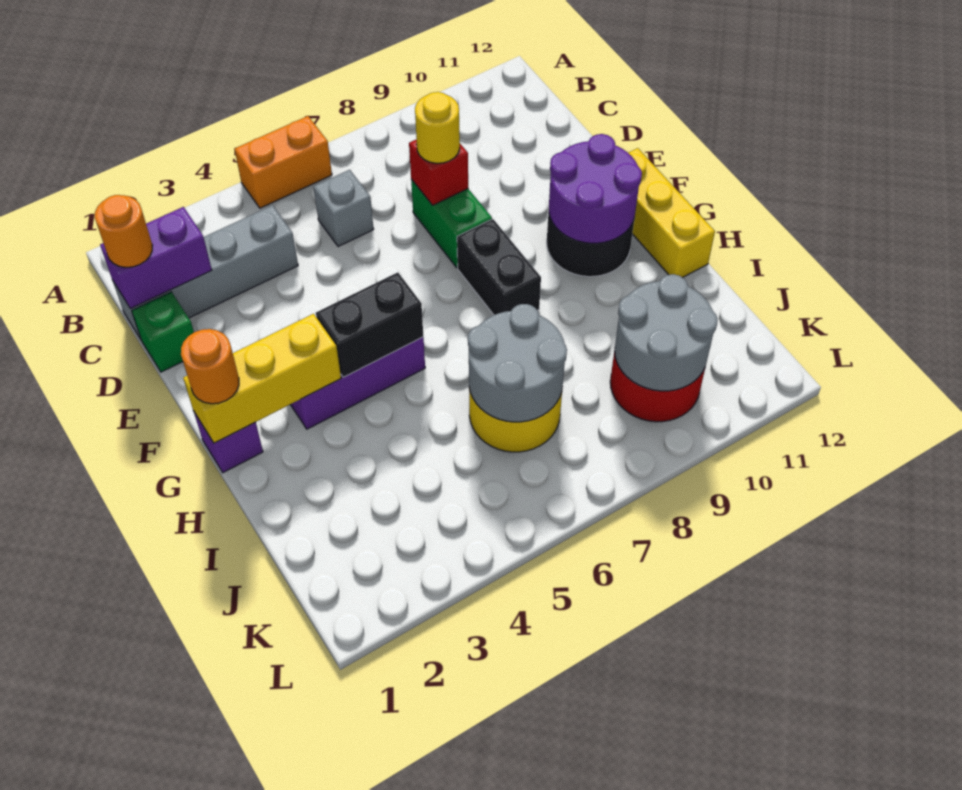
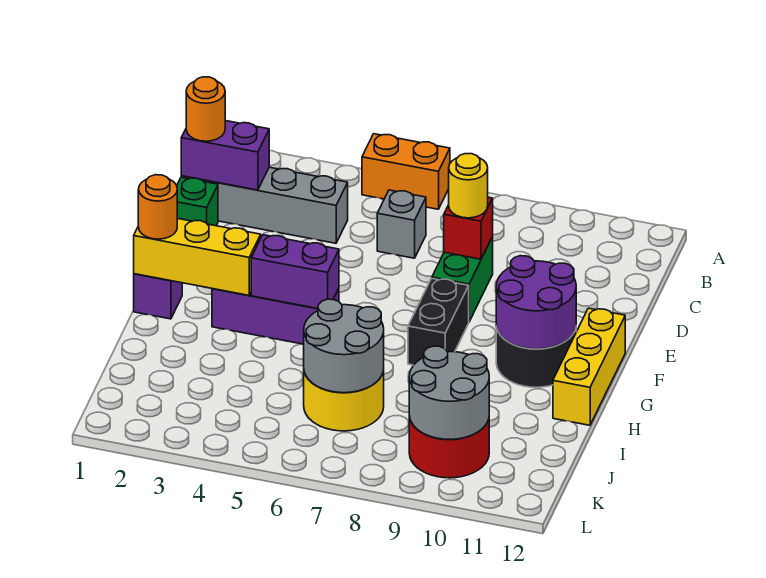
black 1x2 brick [316,272,423,377] -> purple 1x2 brick [251,235,339,309]

